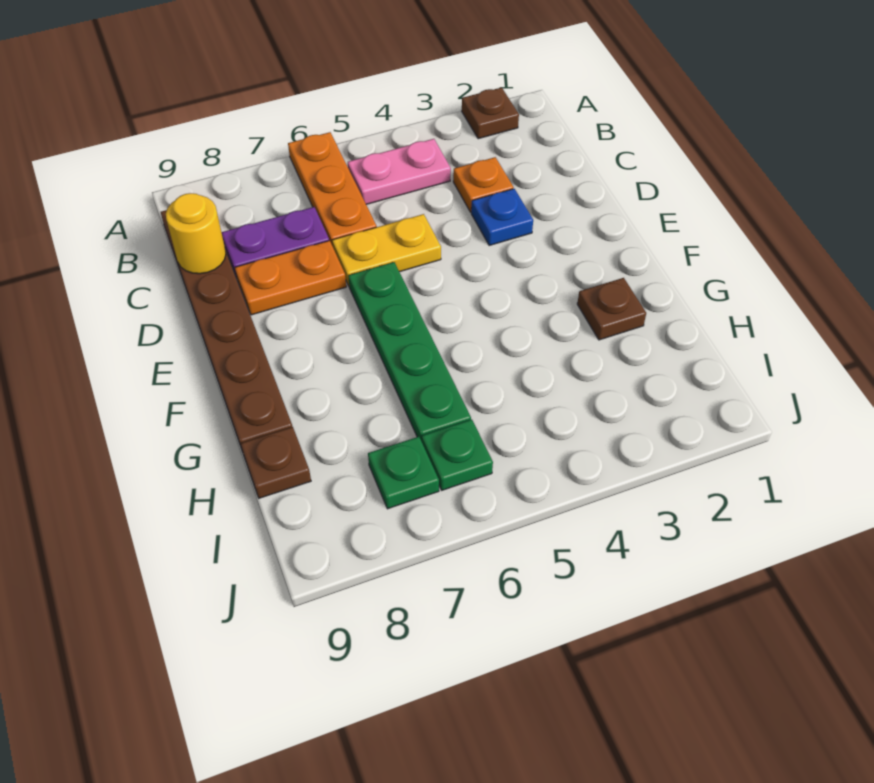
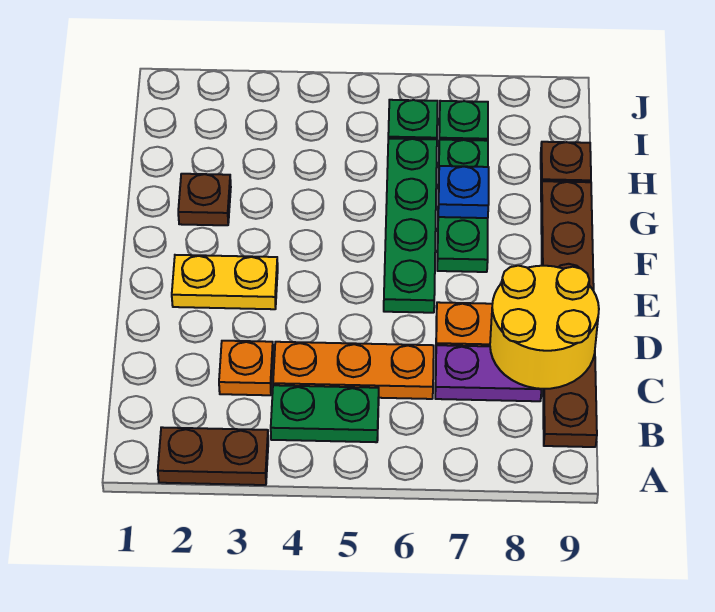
brown 1x1 plate [462,88,519,139] -> brown 1x2 plate [158,427,268,485]
orange 1x3 plate [288,132,377,246] -> orange 1x3 plate turned to [273,342,434,399]
pink 1x2 plate [348,139,451,204] -> green 1x2 plate [271,385,379,442]
yellow 1x1 round brick [166,193,226,274] -> yellow 2x2 round brick [490,266,599,389]
blue 1x1 plate [471,189,533,246] -> blue 1x1 plate moved to [438,166,489,218]
yellow 1x2 plate [332,214,441,286] -> yellow 1x2 plate moved to [172,255,278,309]
none -> green 1x3 plate [437,140,488,272]

